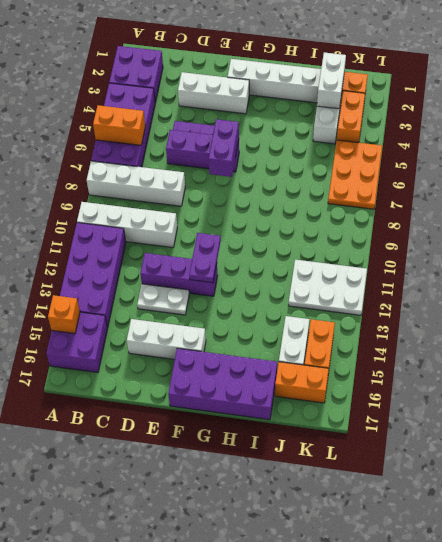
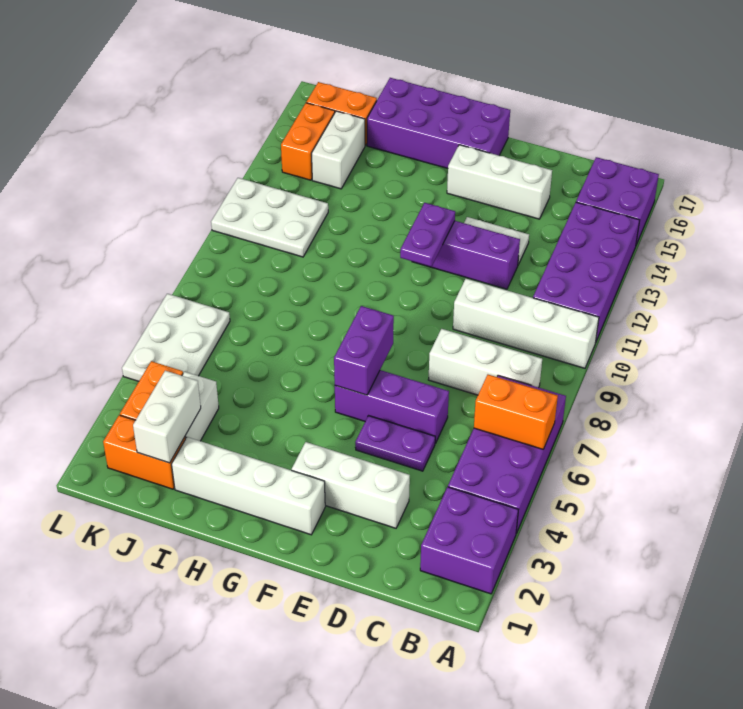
white 1x4 brick [87,161,185,206] -> white 1x3 brick [428,329,542,395]
orange 1x1 brick [48,295,80,333] -> none
orange 2x3 plate [328,140,382,209] -> white 2x3 plate [122,294,230,381]

